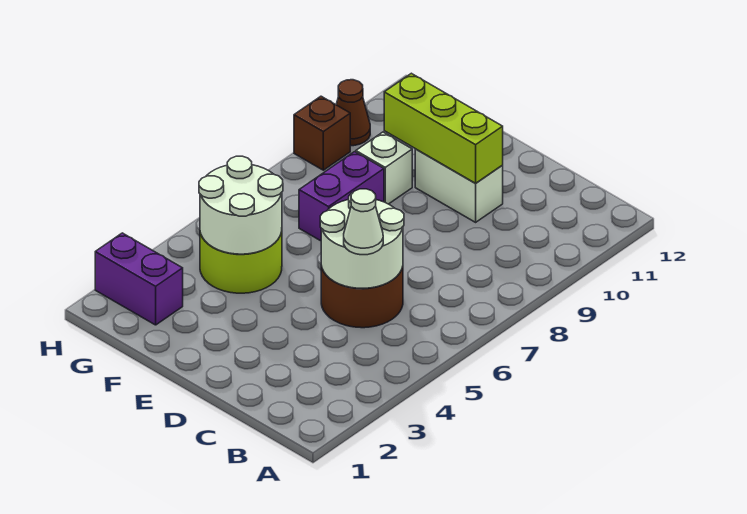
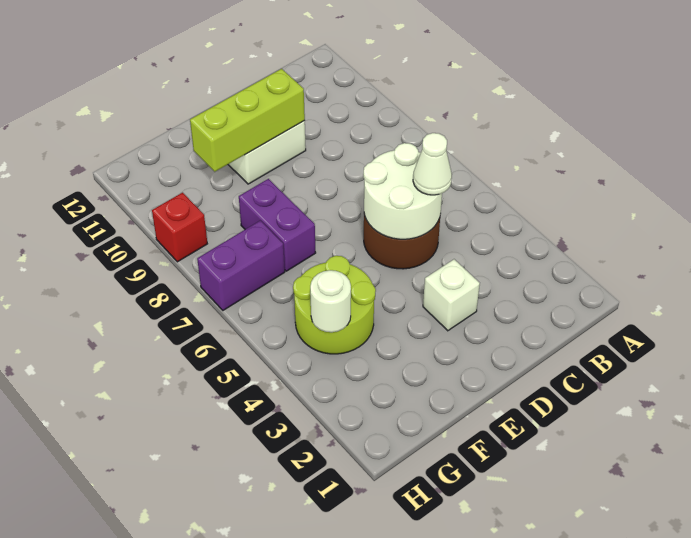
white 2x2 round brick [199,156,283,254] -> white 1x1 round brick [310,270,351,332]
white 1x1 brick [356,132,412,204] -> white 1x1 brick moved to [423,259,480,331]
purple 1x2 brick [95,233,183,325] -> purple 1x2 brick moved to [197,221,285,310]
brown 1x1 brick [294,96,350,170] -> red 1x1 brick [152,193,207,262]
brown 1x1 cone [336,80,370,146] -> none

